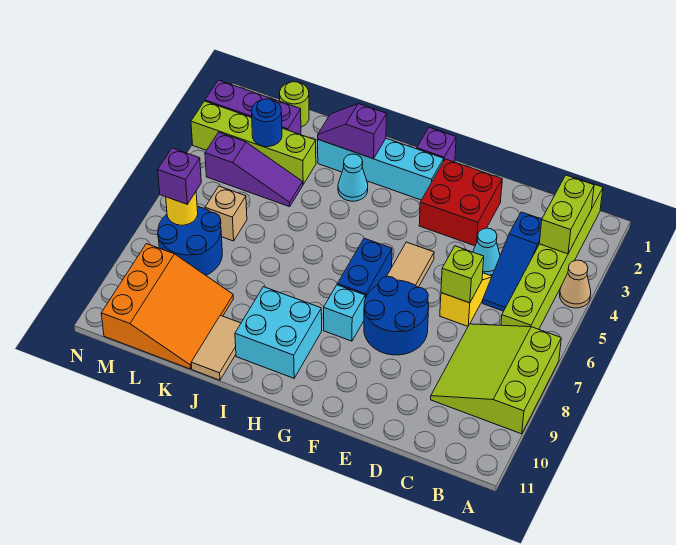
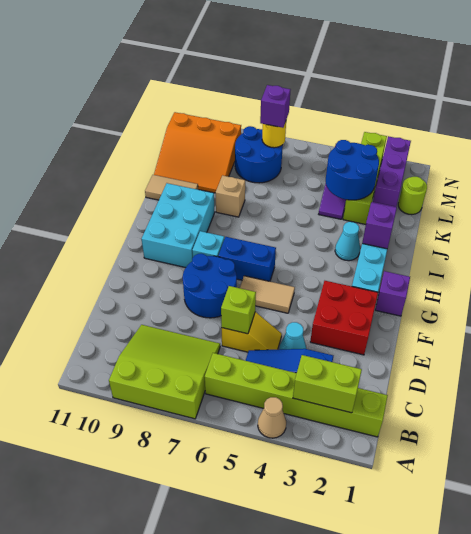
cyan 2x2 brick [235,287,322,378] -> cyan 2x3 brick [142,183,215,268]
blue 1x1 round brick [252,99,282,147] -> blue 2x2 round brick [326,140,379,200]
tan 1x1 brick [205,186,247,241] -> tan 1x1 brick moved to [215,175,245,217]

